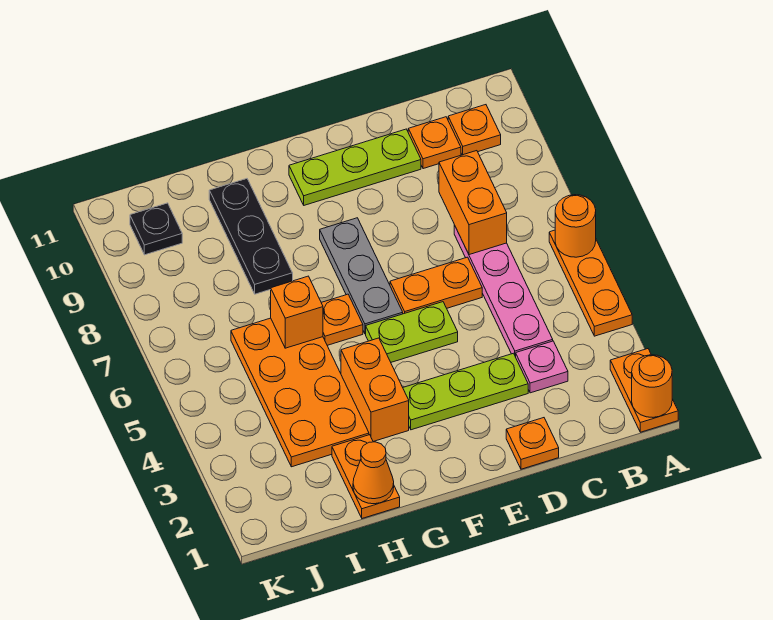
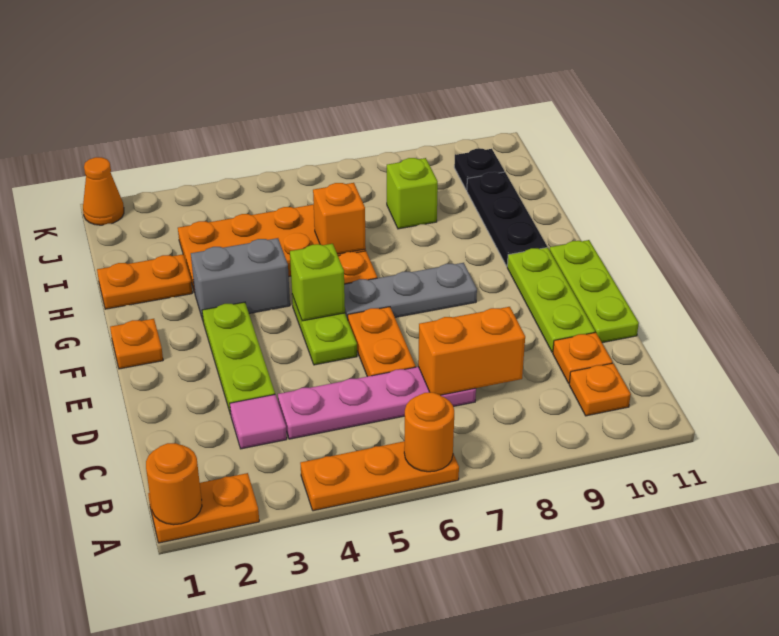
pink 1x1 plate [516,341,568,393] -> pink 1x1 tile [230,395,287,449]
orange 1x1 plate [506,418,559,469] -> orange 1x1 plate moved to [110,319,163,369]
none -> lime 1x3 plate [550,240,639,343]
none -> lime 1x1 brick [290,244,345,321]
orange 1x2 brick [341,338,409,442] -> grey 1x2 brick [191,238,290,320]
orange 1x1 cone [353,442,394,504] -> orange 1x1 cone moved to [83,157,124,225]
black 1x3 plate [209,179,293,294] -> black 1x3 plate turned to [467,172,547,266]
none -> lime 1x1 brick [387,158,438,229]

